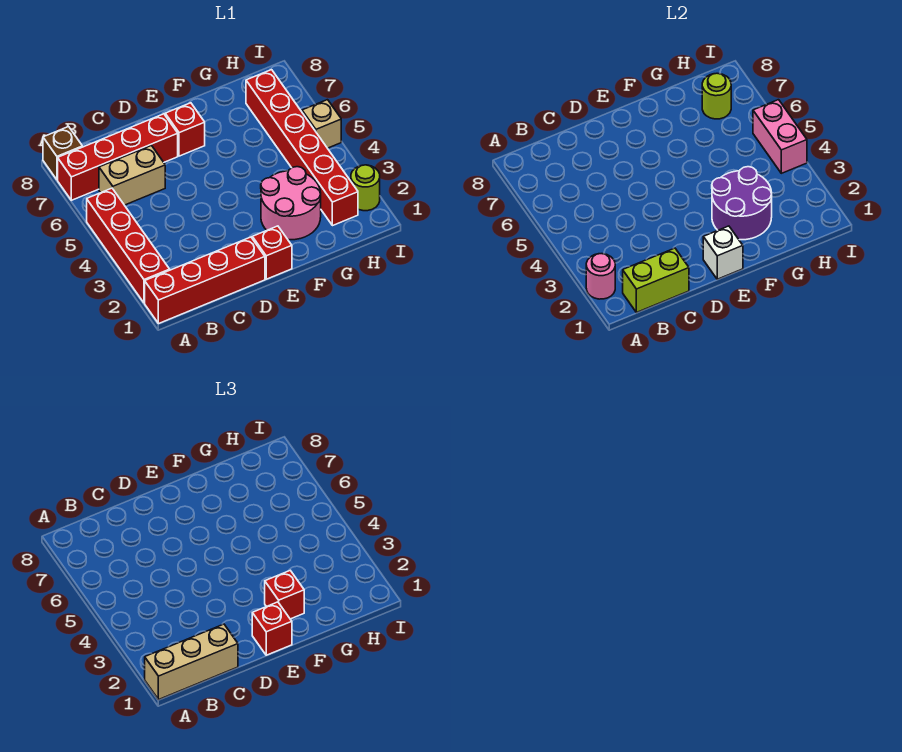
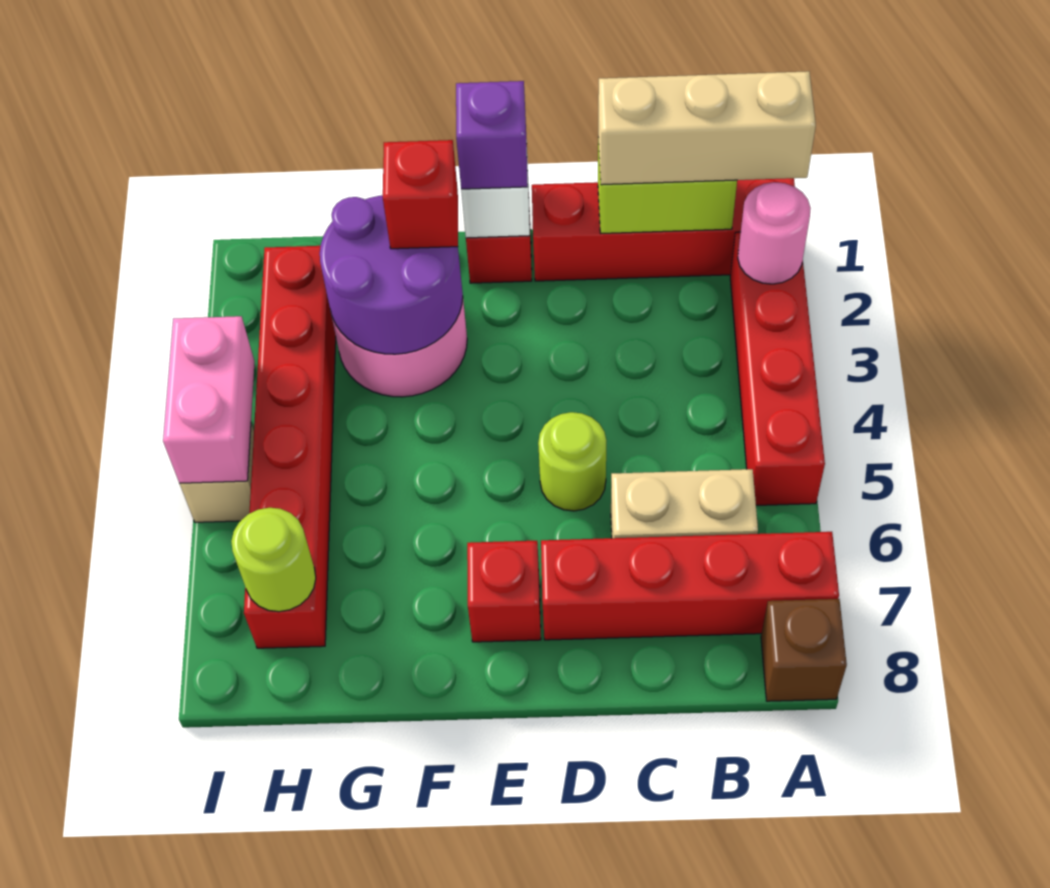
red 1x1 brick [252,602,292,655] -> purple 1x1 brick [456,81,528,189]
lime 1x1 round brick [351,165,380,211] -> lime 1x1 round brick moved to [538,412,606,511]

